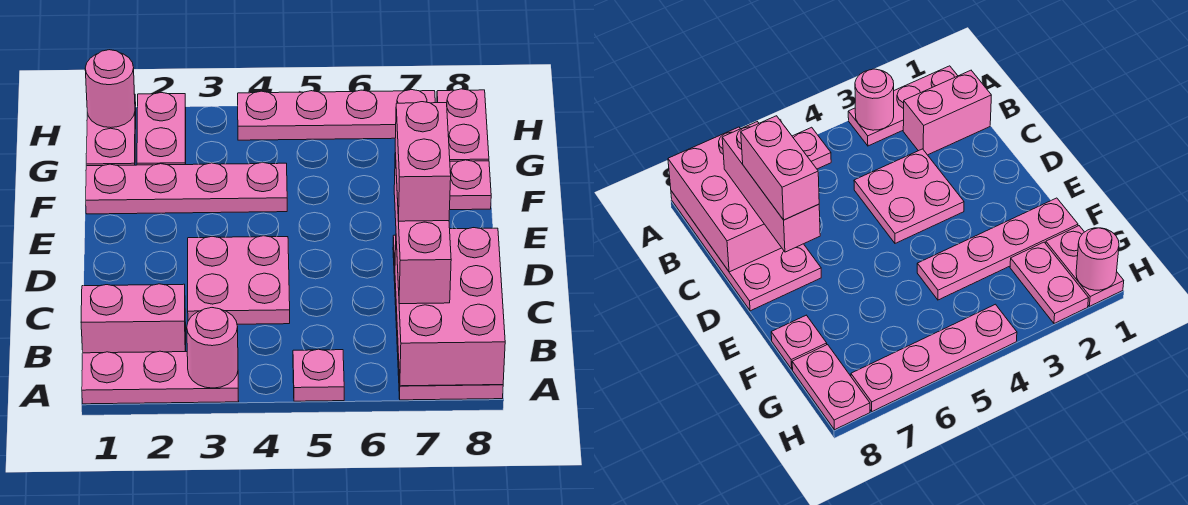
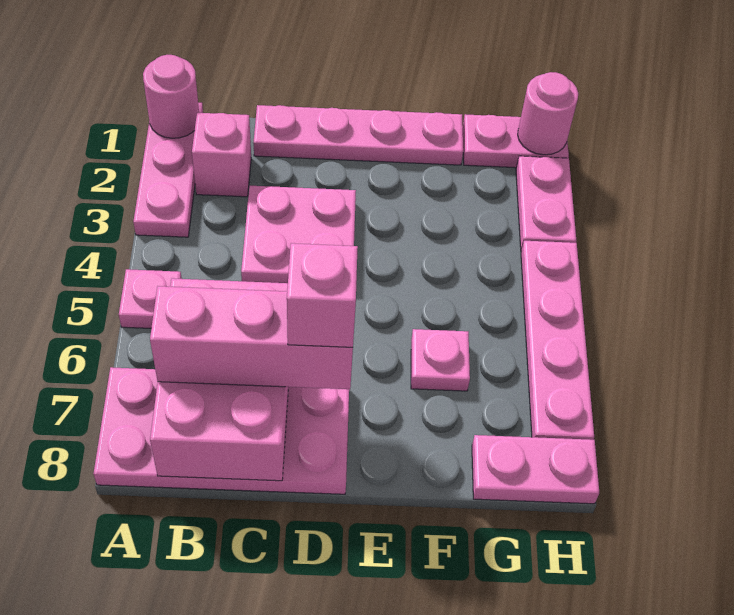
pink 1x1 round brick [187,308,238,388] -> pink 1x1 round brick moved to [143,55,199,138]
pink 2x3 brick [395,228,505,386] -> pink 2x3 brick turned to [150,278,288,481]
pink 1x2 brick [81,284,186,353] -> pink 1x1 brick [192,113,251,197]
pink 1x2 brick [395,102,451,221] -> pink 1x1 brick [287,243,358,347]
pink 1x4 plate [86,162,287,214] -> pink 1x4 plate turned to [253,105,463,165]
pink 1x1 plate [450,160,491,210] -> pink 1x1 plate moved to [411,329,470,391]
pink 1x2 plate [137,93,186,165] -> pink 1x2 plate turned to [516,156,576,251]

